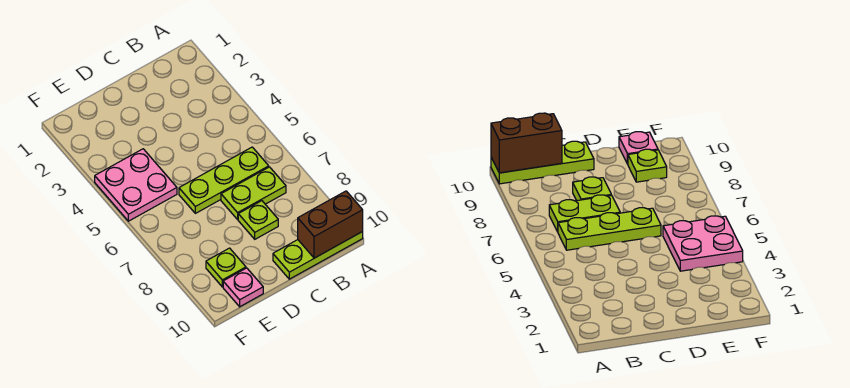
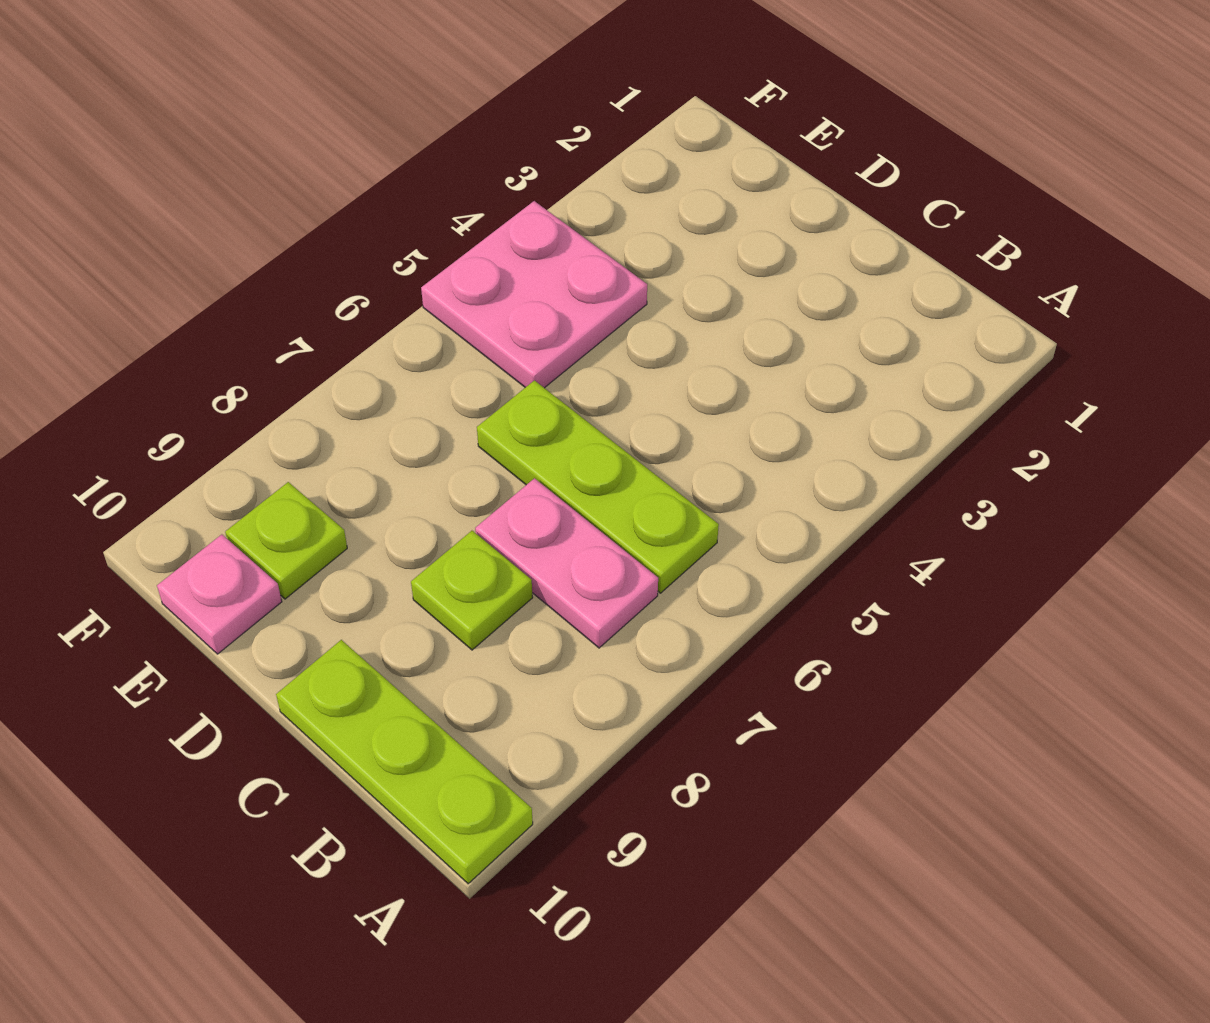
brown 1x2 brick [298,191,363,258] -> none
lime 1x2 plate [221,167,286,219] -> pink 1x2 plate [475,478,658,648]

